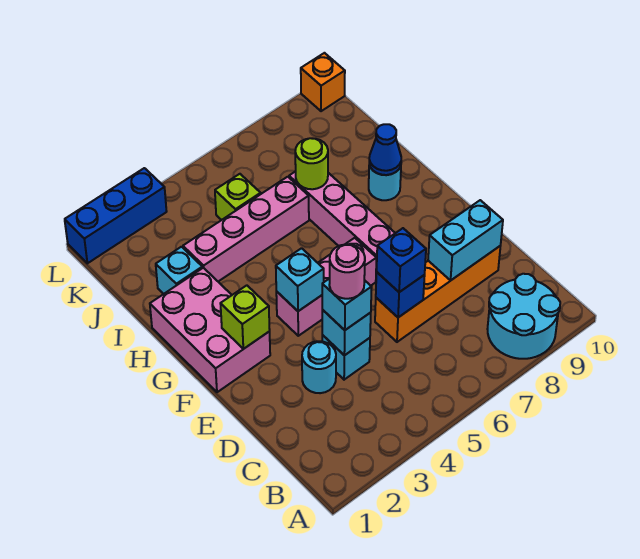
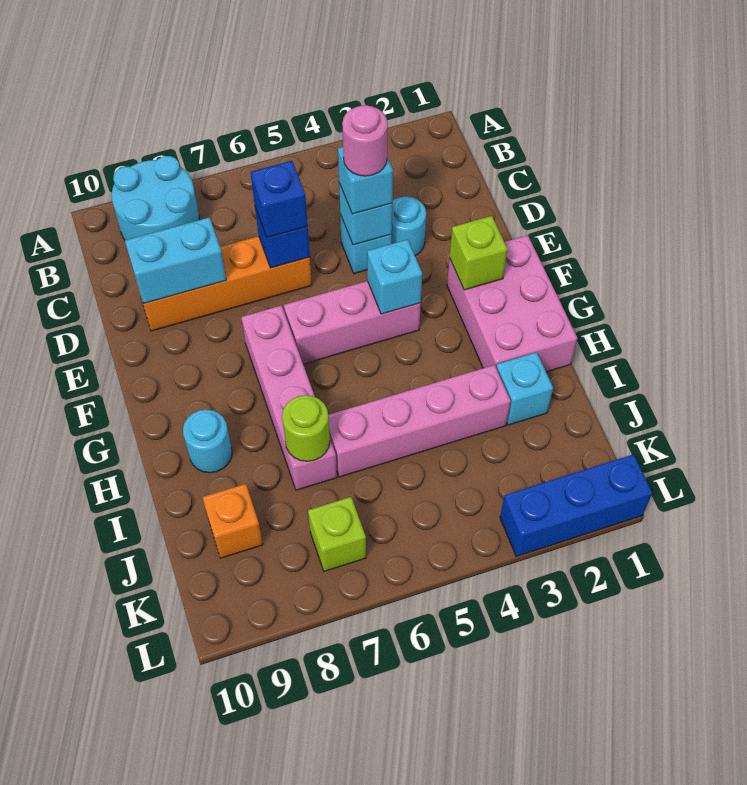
blue 1x1 cone [369,124,401,175] -> none
lime 1x1 brick [215,174,261,220] -> lime 1x1 brick moved to [308,497,366,571]
orange 1x1 brick [301,53,345,111] -> orange 1x1 brick moved to [202,484,263,558]

